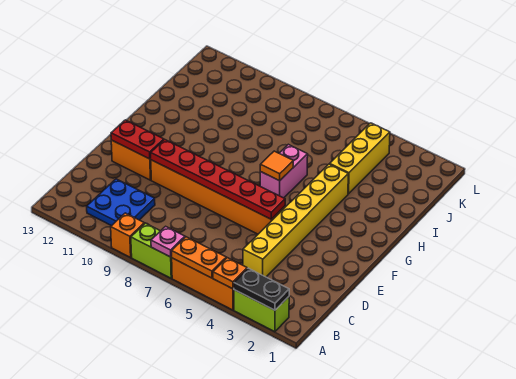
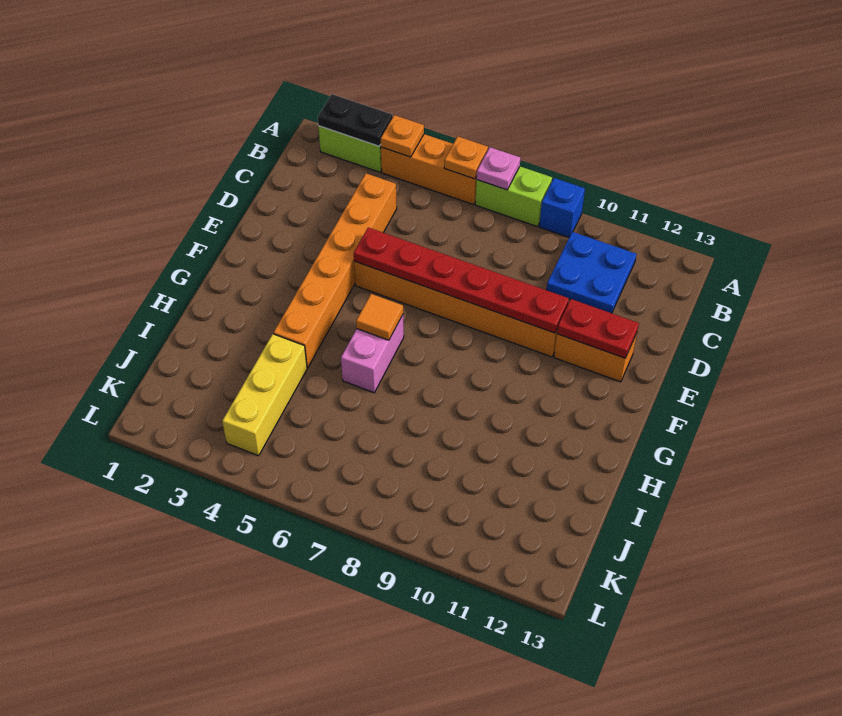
orange 1x2 plate [171,237,226,278] -> orange 1x1 plate [444,136,488,179]
orange 1x1 brick [111,213,144,257] -> blue 1x1 brick [539,178,585,237]
yellow 1x6 brick [243,164,348,277] -> orange 1x6 brick [274,173,397,368]

